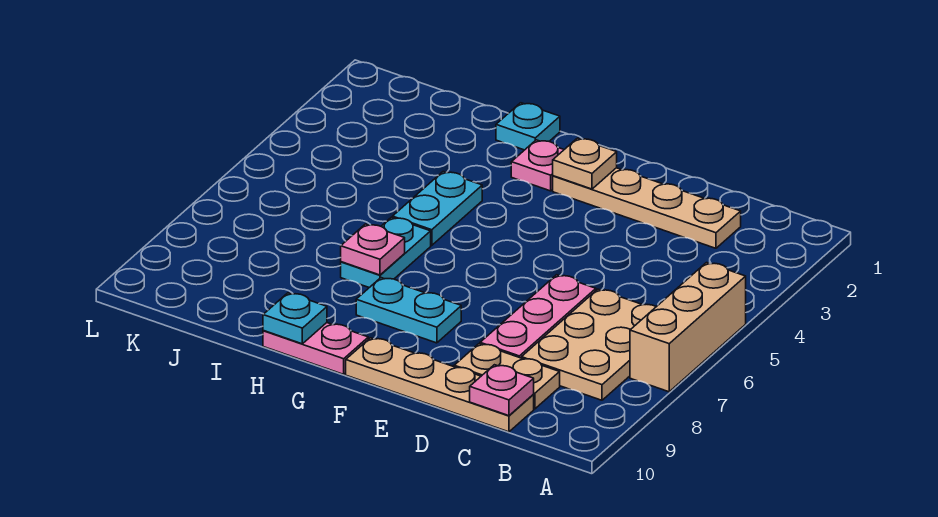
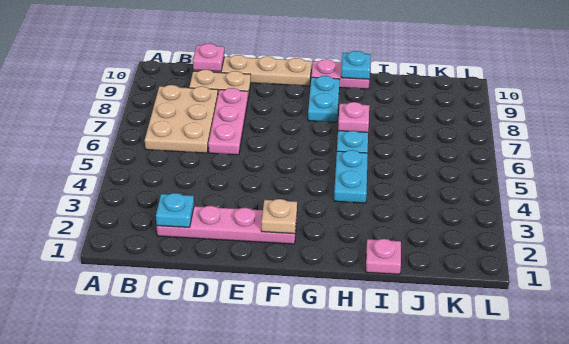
tan 1x3 brick [630,263,746,392] -> none
tan 1x4 plate [553,168,741,248] -> pink 1x4 plate [157,206,297,244]
cyan 1x2 plate [356,278,461,343] -> cyan 1x2 plate turned to [308,76,340,122]
pink 1x1 plate [511,140,564,191] -> pink 1x1 plate moved to [366,239,401,274]
cyan 1x1 plate [496,103,560,150] -> cyan 1x1 plate moved to [156,193,194,227]

